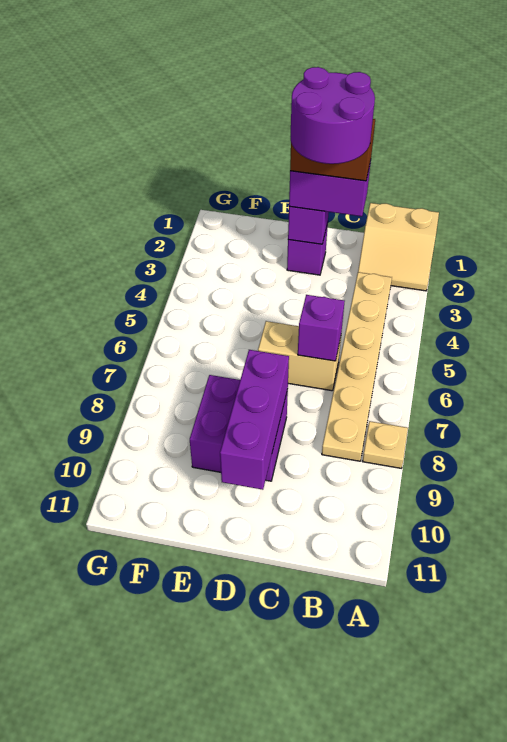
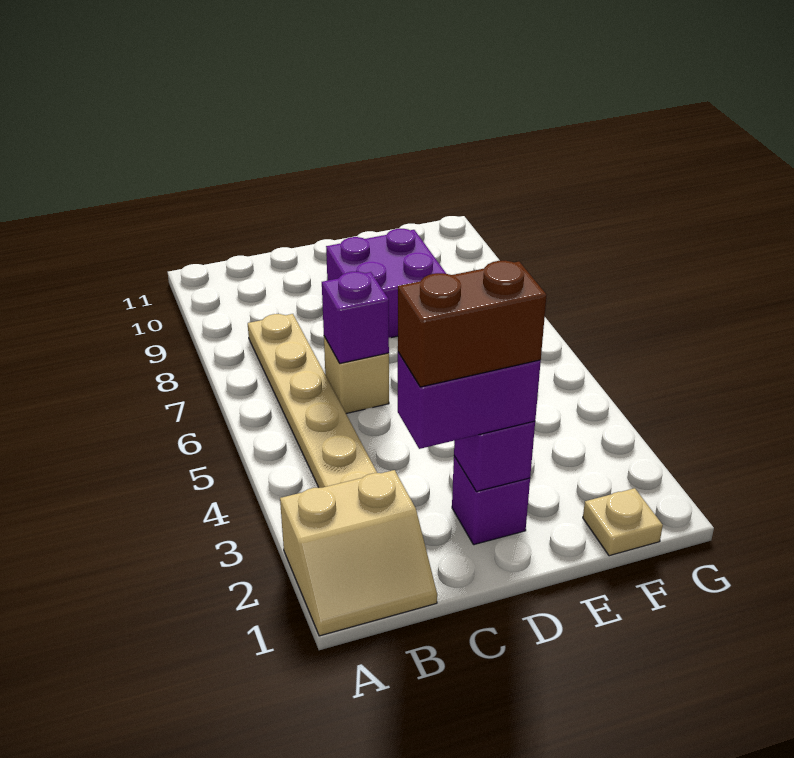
tan 2x2 slope [358,203,439,291] -> tan 2x2 slope turned to [280,470,437,636]
tan 1x1 plate [363,421,408,468] -> tan 1x1 plate moved to [583,488,663,556]
purple 2x2 round brick [290,67,375,164] -> none
tan 1x2 brick [258,321,341,391] -> tan 1x1 brick [324,336,389,414]
purple 1x3 brick [220,350,289,490] -> none

